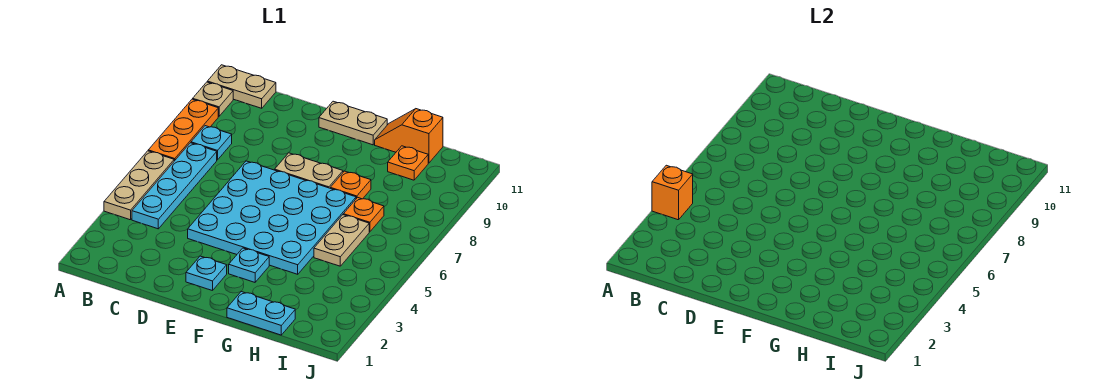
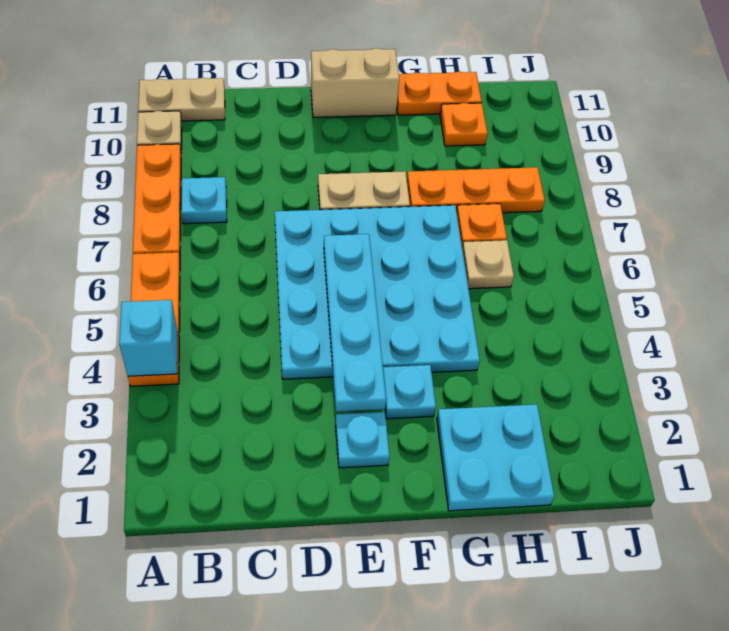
tan 1x3 plate [104,151,174,220] -> orange 1x3 plate [128,252,180,386]
orange 1x1 brick [652,165,693,220] -> cyan 1x1 brick [119,300,178,376]
cyan 1x4 plate [132,143,217,229] -> cyan 1x4 plate moved to [324,234,386,412]
tan 1x2 plate [319,101,387,145] -> tan 1x2 brick [311,48,399,117]
cyan 1x2 plate [227,292,295,335] -> cyan 2x2 plate [437,404,554,511]
orange 1x1 plate [330,171,371,199] -> orange 1x3 plate [407,167,545,213]
orange 1x2 slope [375,109,443,163] -> orange 1x2 plate [397,72,482,115]
tan 1x2 plate [314,215,369,266] -> tan 1x1 plate [462,240,514,289]

